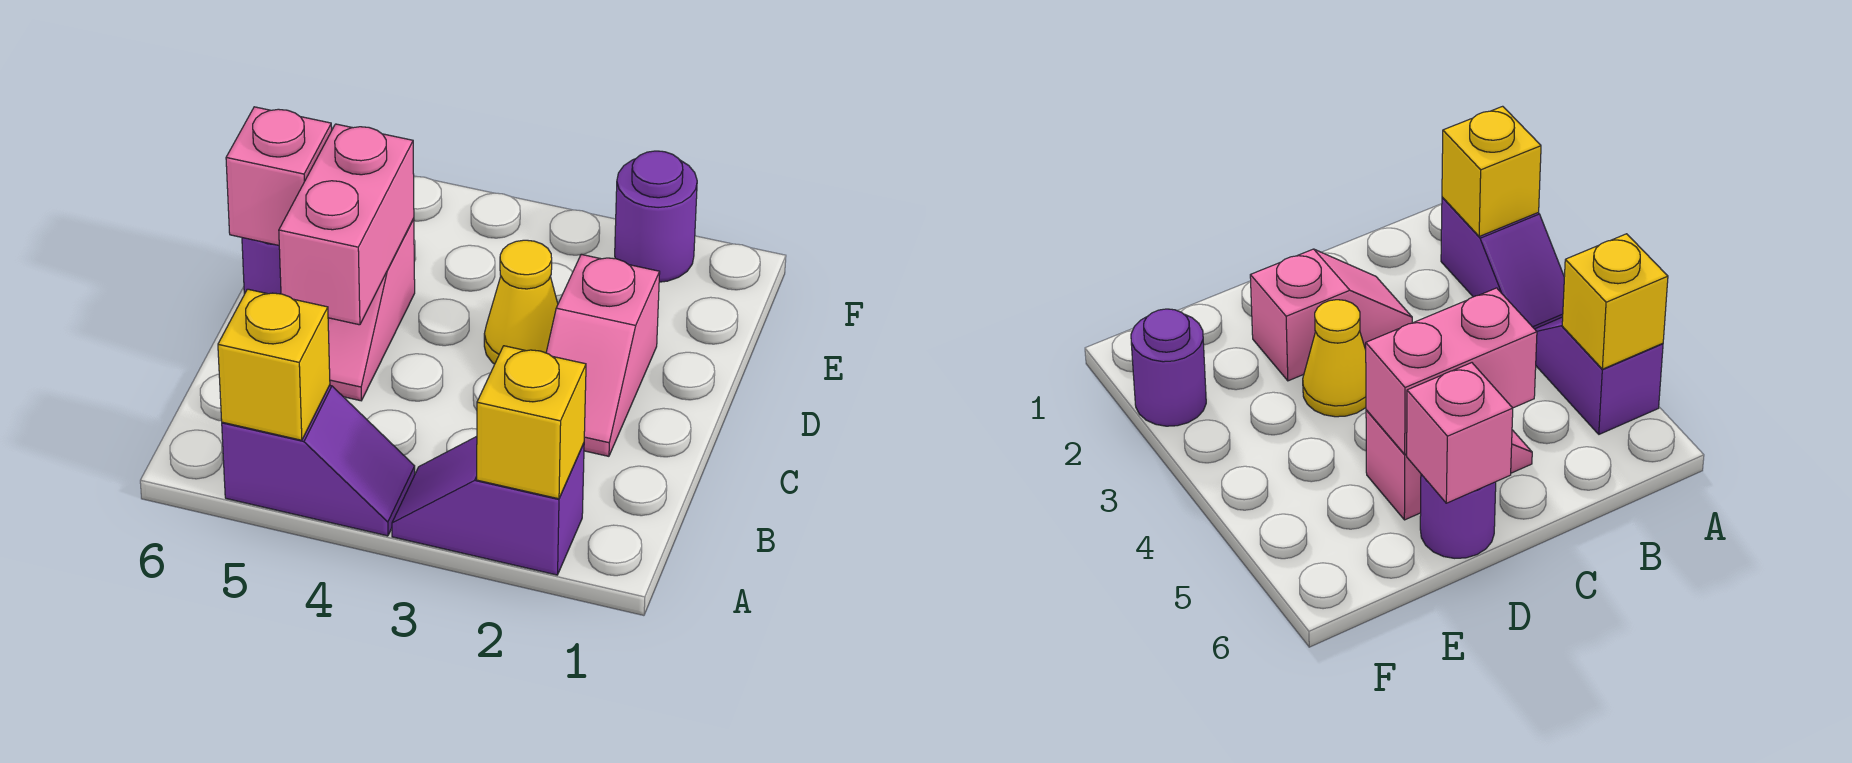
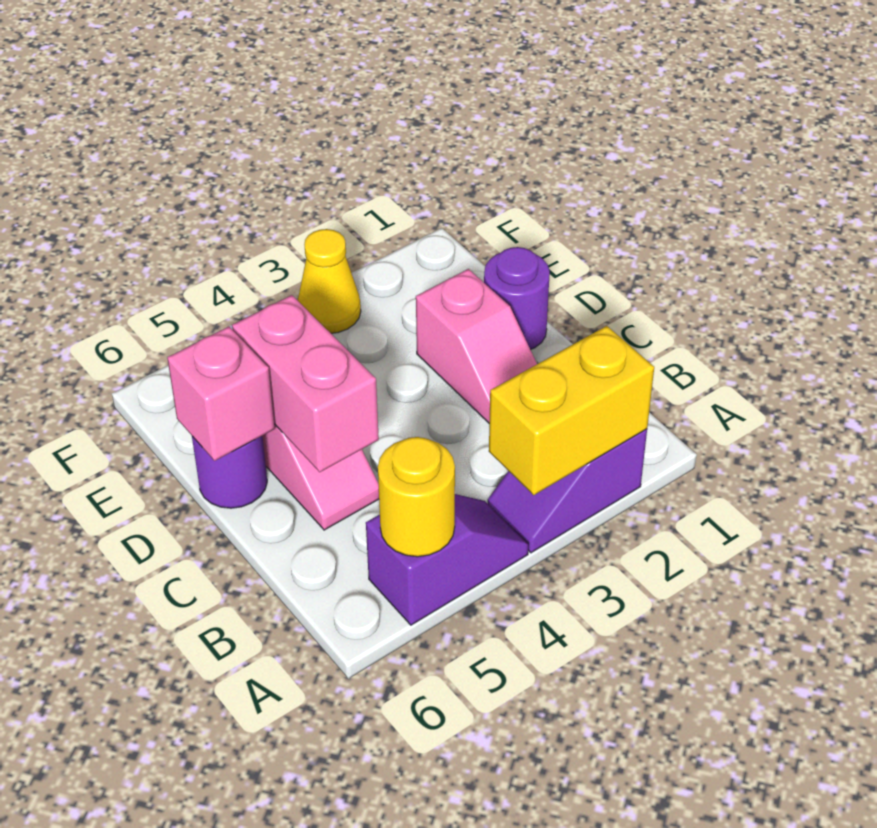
yellow 1x1 brick [477,346,586,499] -> yellow 1x2 brick [489,326,654,495]
yellow 1x1 brick [218,289,330,440] -> yellow 1x1 round brick [378,437,455,557]
yellow 1x1 cone [484,240,558,364] -> yellow 1x1 cone moved to [298,229,361,333]
purple 1x1 round brick [615,151,697,282] -> purple 1x1 round brick moved to [484,247,550,350]

